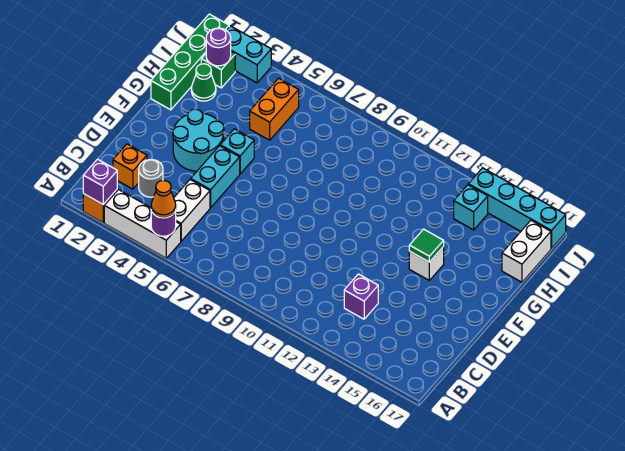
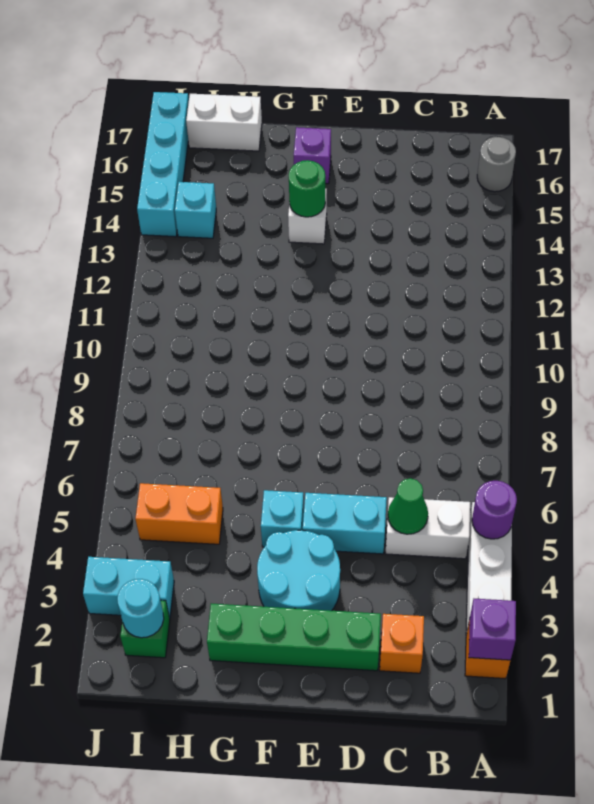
orange 1x1 cone [151,181,176,218] -> none
grey 1x1 round brick [139,160,163,197] -> grey 1x1 round brick moved to [477,137,516,192]
purple 1x1 brick [344,274,378,319] -> purple 1x1 brick moved to [294,127,331,184]
green 1x1 tile [409,229,444,262] -> green 1x1 round brick [289,160,325,217]
green 1x4 brick [151,14,229,110] -> green 1x4 brick moved to [207,603,381,671]
green 1x1 cone [191,64,216,101] -> green 1x1 cone moved to [388,478,428,534]
purple 1x1 round brick [206,28,231,66] -> cyan 1x1 round brick [117,579,164,638]
cyan 1x2 brick [226,26,271,83] -> cyan 1x2 brick turned to [83,557,174,618]

